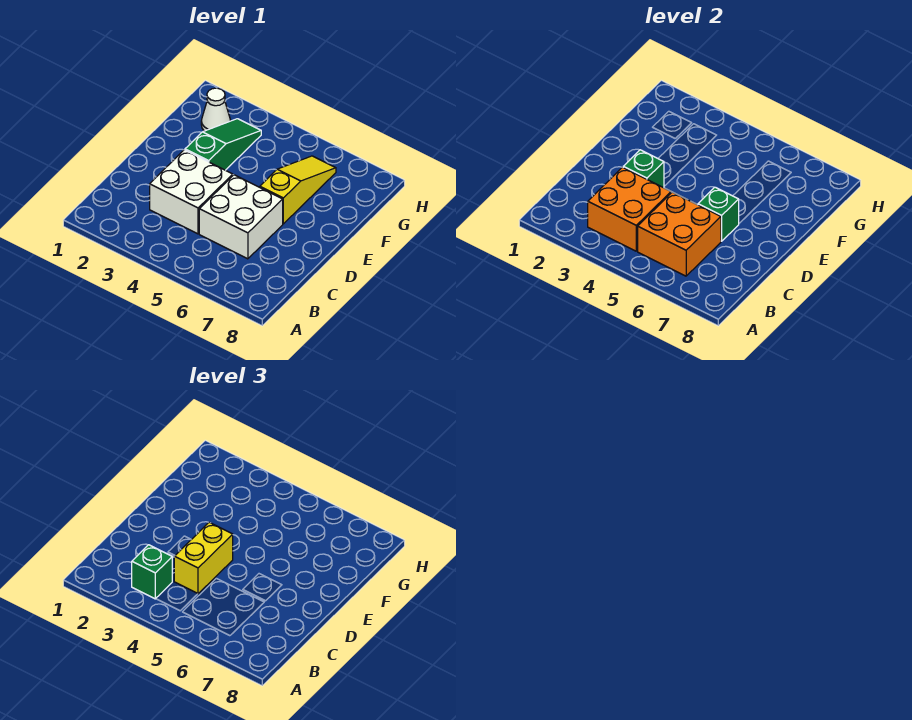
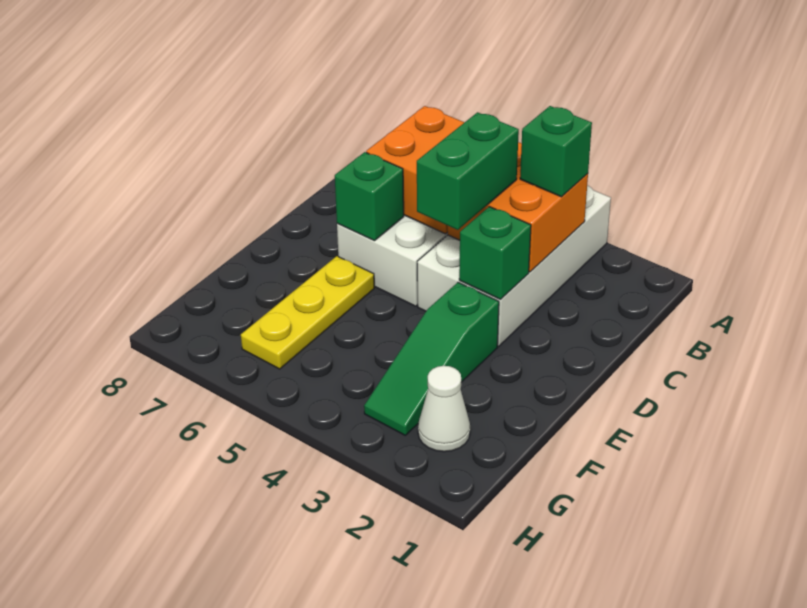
white 2x2 brick [150,150,233,234] -> white 2x4 brick [417,185,611,346]
yellow 1x2 brick [174,522,233,594] -> green 1x2 brick [417,112,519,230]
yellow 1x3 slope [260,156,336,224] -> yellow 1x3 plate [241,256,374,369]

